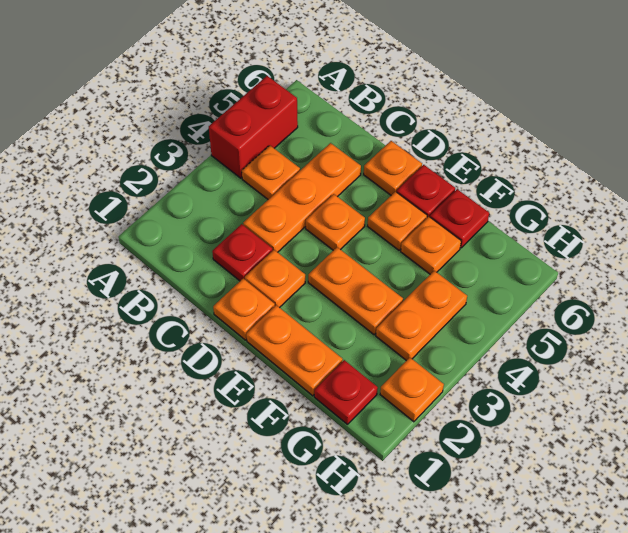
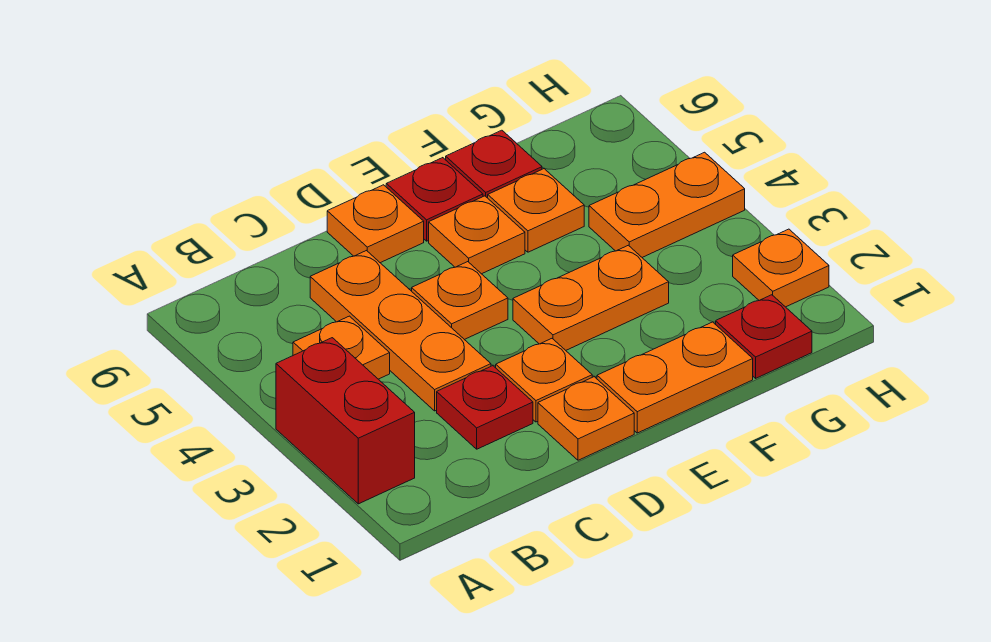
red 1x2 brick [209,76,298,178] -> red 1x2 brick moved to [276,338,415,504]
orange 1x2 plate [376,271,467,361] -> orange 1x2 plate turned to [589,152,745,257]

